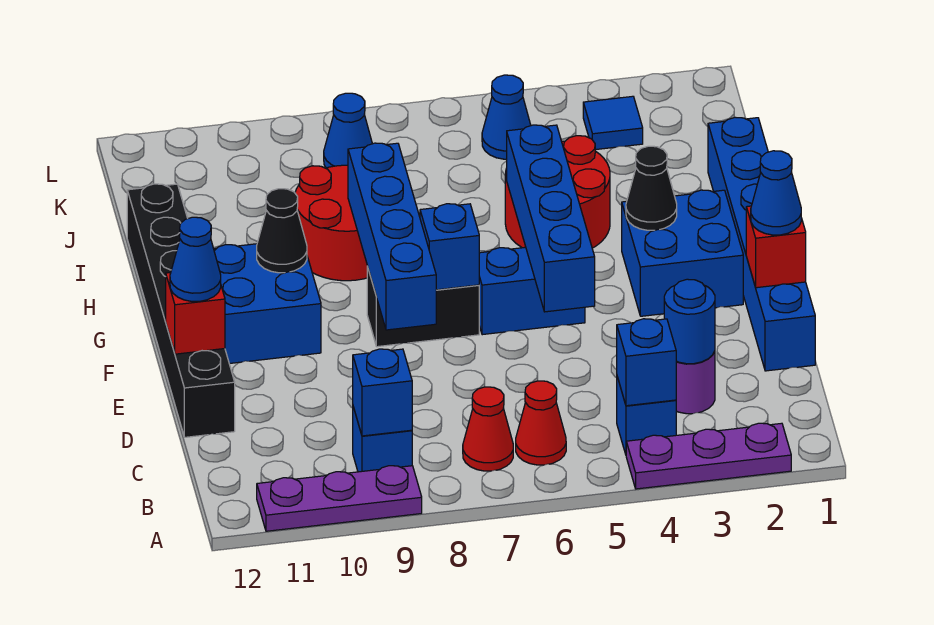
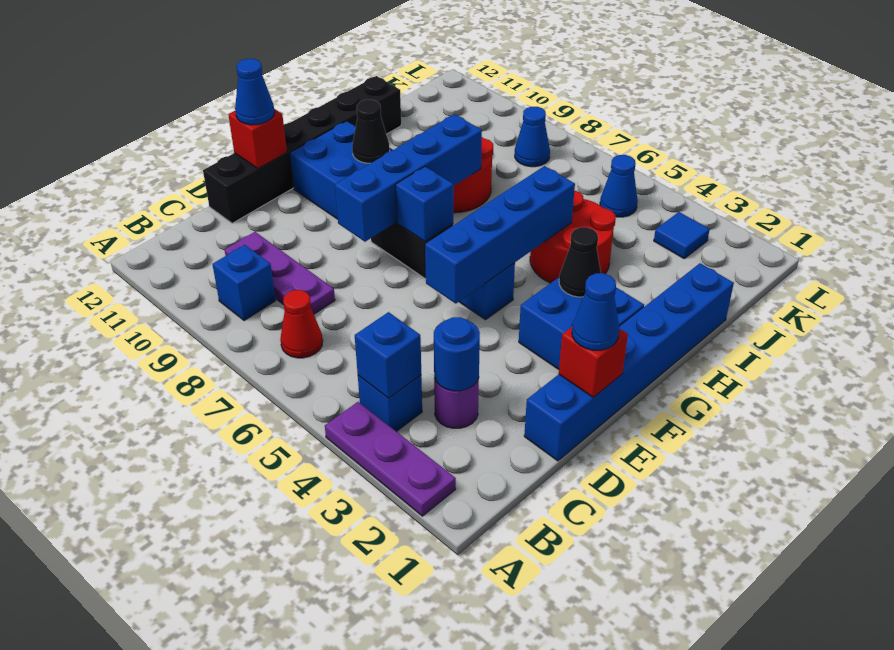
purple 1x3 plate [257,466,422,531] -> purple 1x3 plate moved to [225,232,335,314]
red 1x1 cone [516,381,566,465] -> none
blue 1x1 brick [353,349,412,436] -> none

